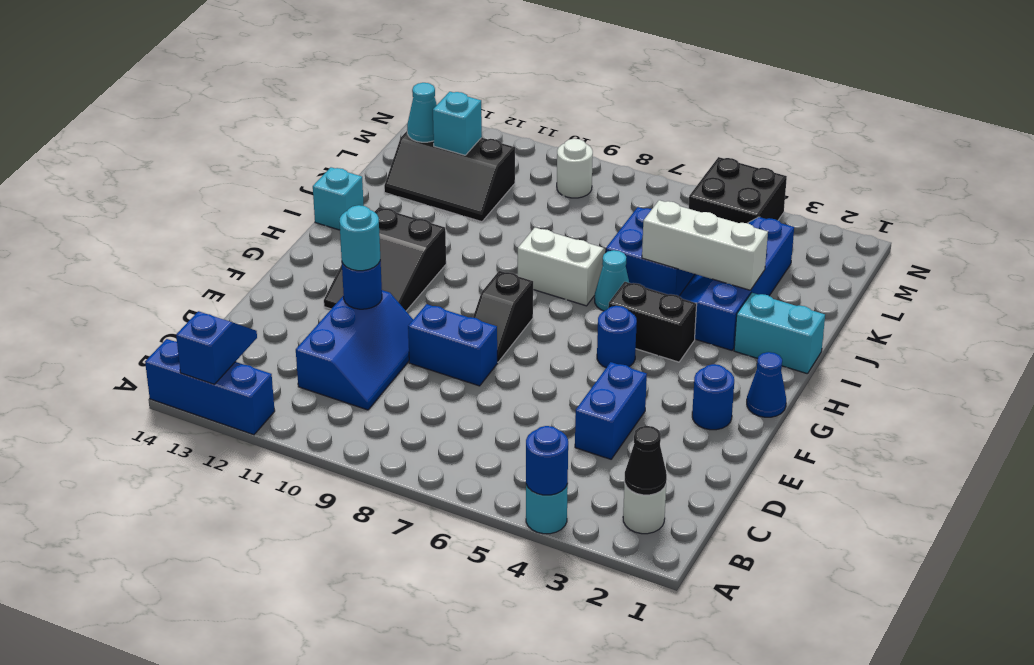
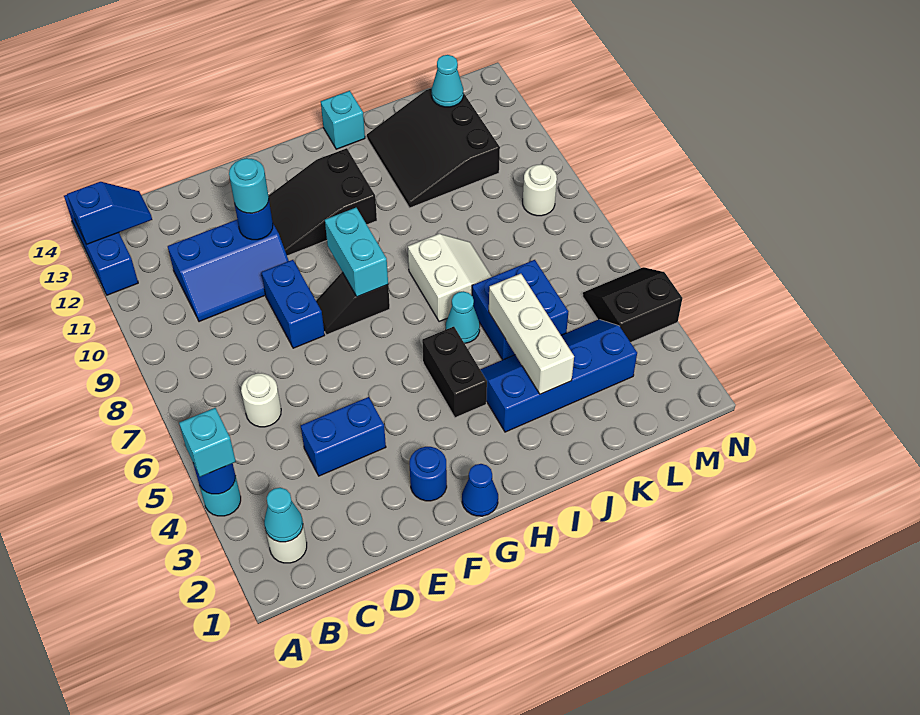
black 1x1 cone [625,426,667,495] -> cyan 1x1 cone [264,488,303,542]
none -> white 1x1 round brick [241,373,281,427]
blue 1x1 round brick [597,306,637,368] -> none
cyan 1x2 brick [734,293,825,374] -> cyan 1x2 brick moved to [325,208,388,297]
black 2x3 slope [384,131,515,222] -> black 3x3 slope [367,88,500,208]
cyan 1x1 brick [433,92,482,155] -> cyan 1x1 brick moved to [179,408,236,477]
black 2x2 brick [689,157,787,223] -> black 2x2 slope [583,267,682,342]

